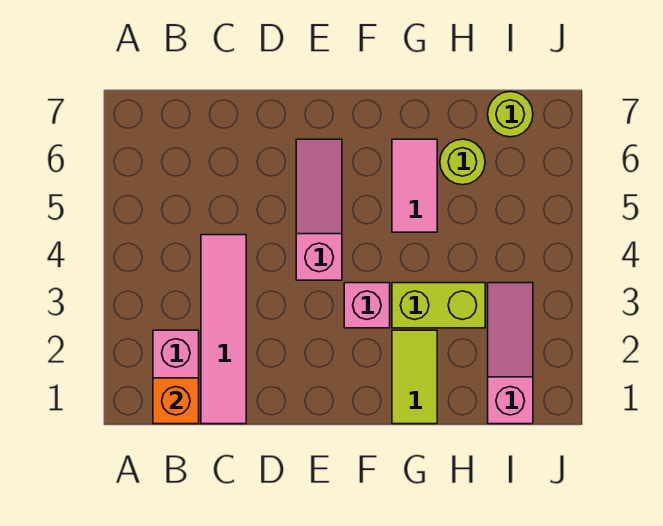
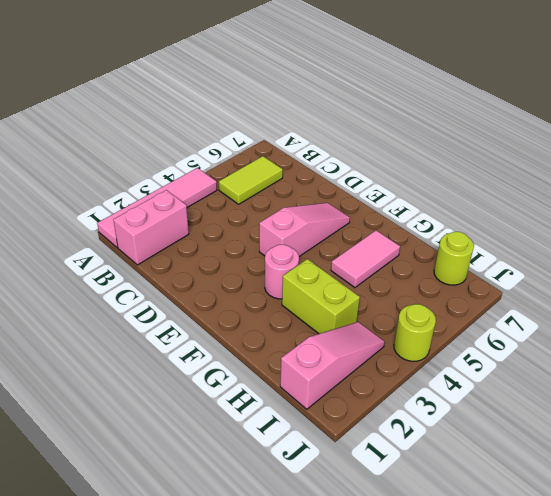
orange 1x1 brick [153,378,199,424] -> none
pink 1x4 tile [201,235,246,424] -> pink 1x4 tile moved to [97,168,217,248]
pink 1x1 brick [344,283,390,328] -> pink 1x1 round brick [265,245,299,299]
lime 1x2 tile [392,330,437,424] -> lime 1x2 tile moved to [219,156,283,204]
lime 1x1 round brick [440,139,485,185] -> lime 1x1 round brick moved to [394,304,436,361]

